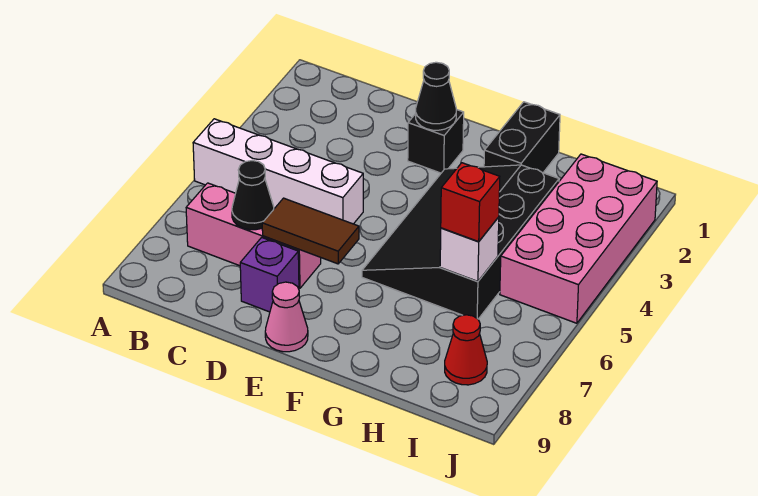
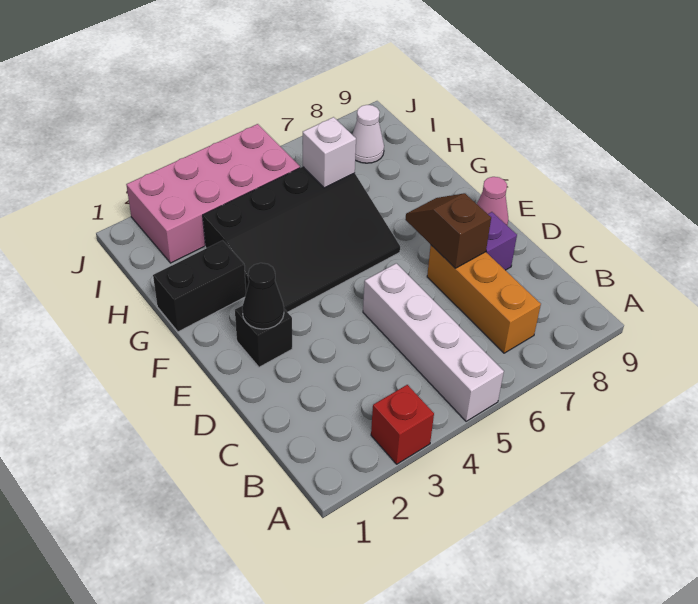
pink 1x3 brick [186,183,321,288] -> orange 1x3 brick [427,245,541,353]
black 1x1 cone [232,161,274,230] -> none
brown 1x2 tile [262,198,359,264] -> brown 1x2 slope [405,193,491,268]
red 1x1 brick [441,163,500,242] -> red 1x1 brick moved to [371,385,434,464]
red 1x1 cone [445,315,487,385] -> white 1x1 cone [352,105,384,163]

